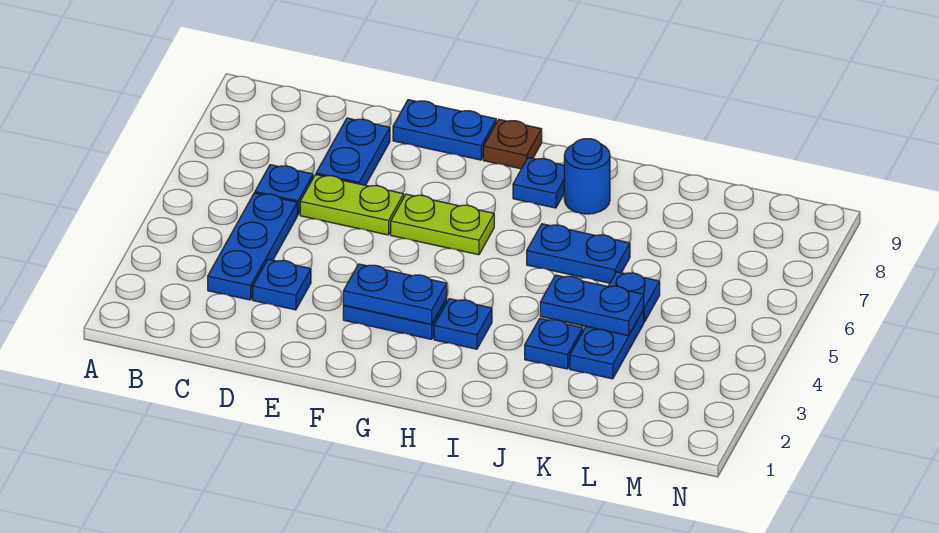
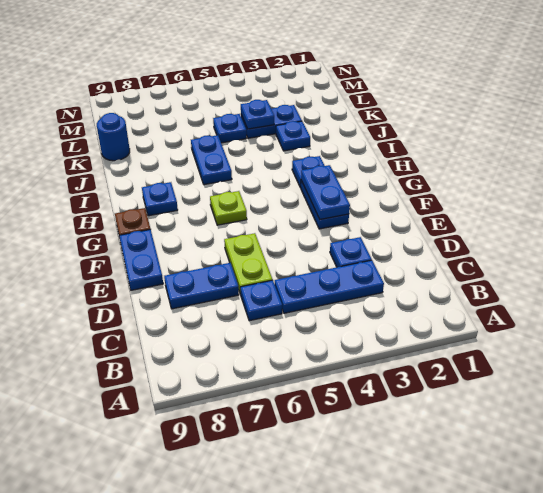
lime 1x2 plate [391,194,494,255] -> lime 1x1 plate [210,191,247,225]
blue 1x1 round brick [564,139,610,214] -> blue 1x1 round brick moved to [97,113,130,161]
blue 1x2 plate [540,275,644,336] -> blue 1x1 plate [241,100,274,129]

